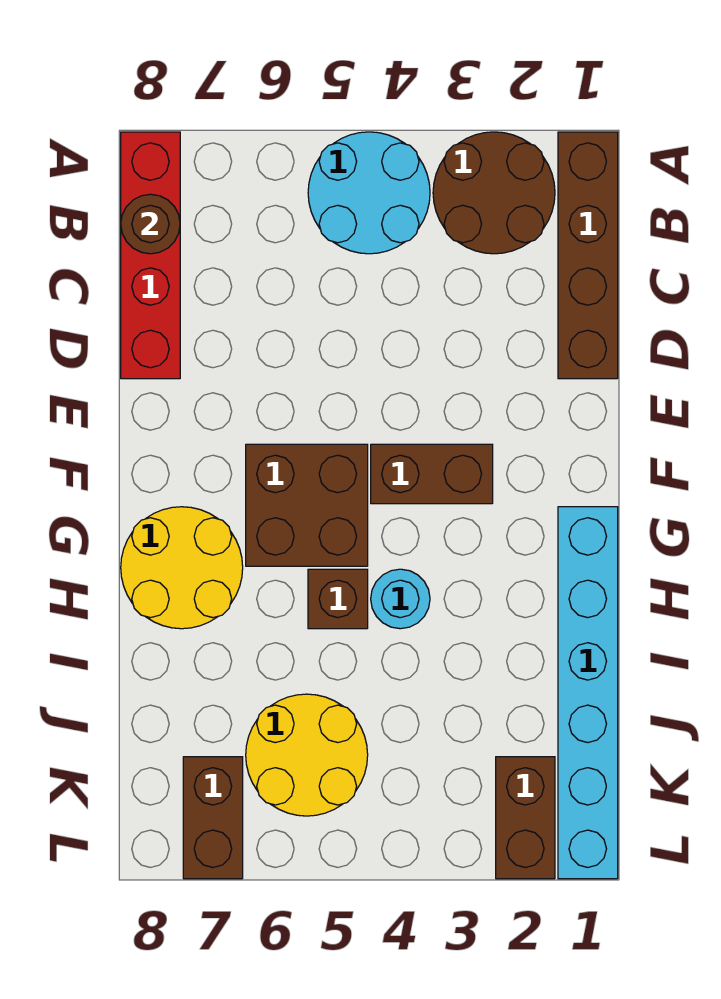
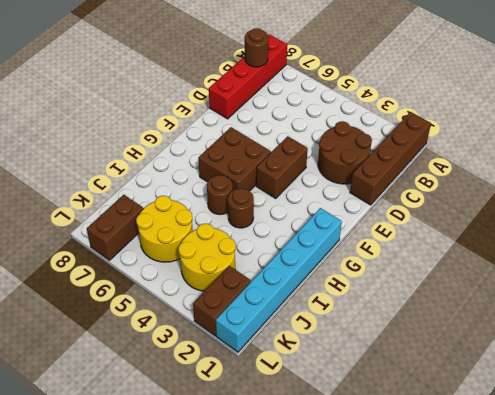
brown 2x2 round brick [433,132,555,254] -> brown 2x2 round brick moved to [318,121,372,184]
cyan 2x2 round brick [308,132,430,254] -> none
brown 1x2 brick [371,444,493,504] -> brown 1x2 brick turned to [256,136,308,198]
yellow 2x2 round brick [121,507,243,629] -> yellow 2x2 round brick moved to [179,223,236,291]
cyan 1x1 round brick [371,569,430,629] -> brown 1x1 round brick [228,188,254,228]
brown 1x1 brick [308,569,368,629] -> brown 1x1 round brick [207,175,233,215]

